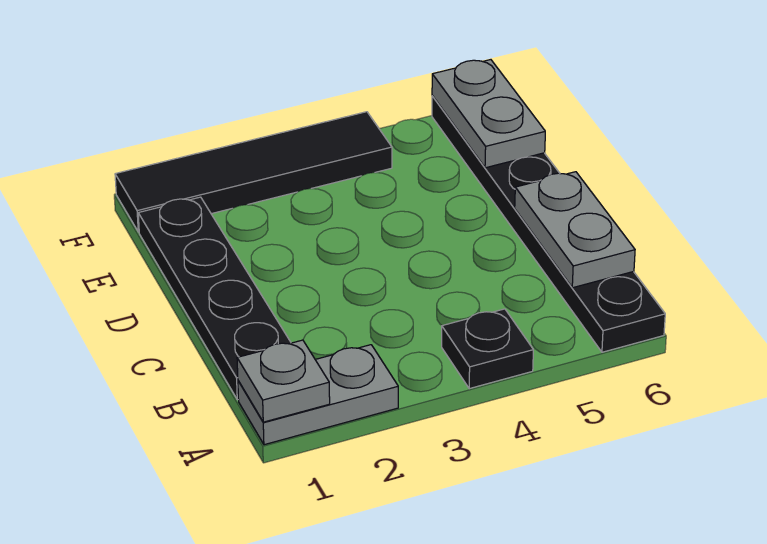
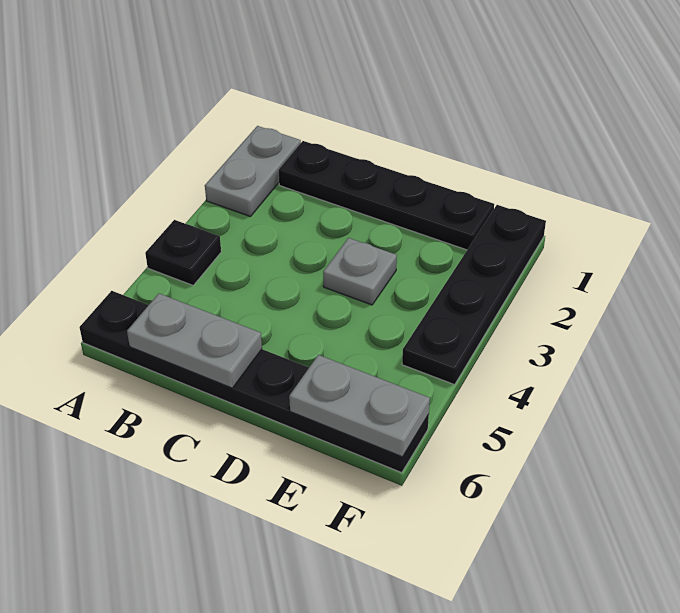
grey 1x1 plate [237,340,330,422] -> grey 1x1 plate moved to [323,238,397,305]
black 1x4 tile [115,112,392,232] -> black 1x4 plate [402,205,546,385]

